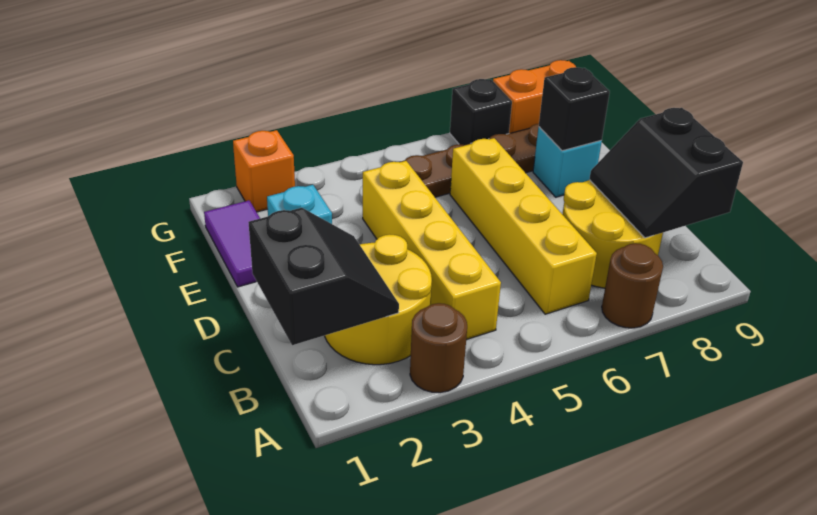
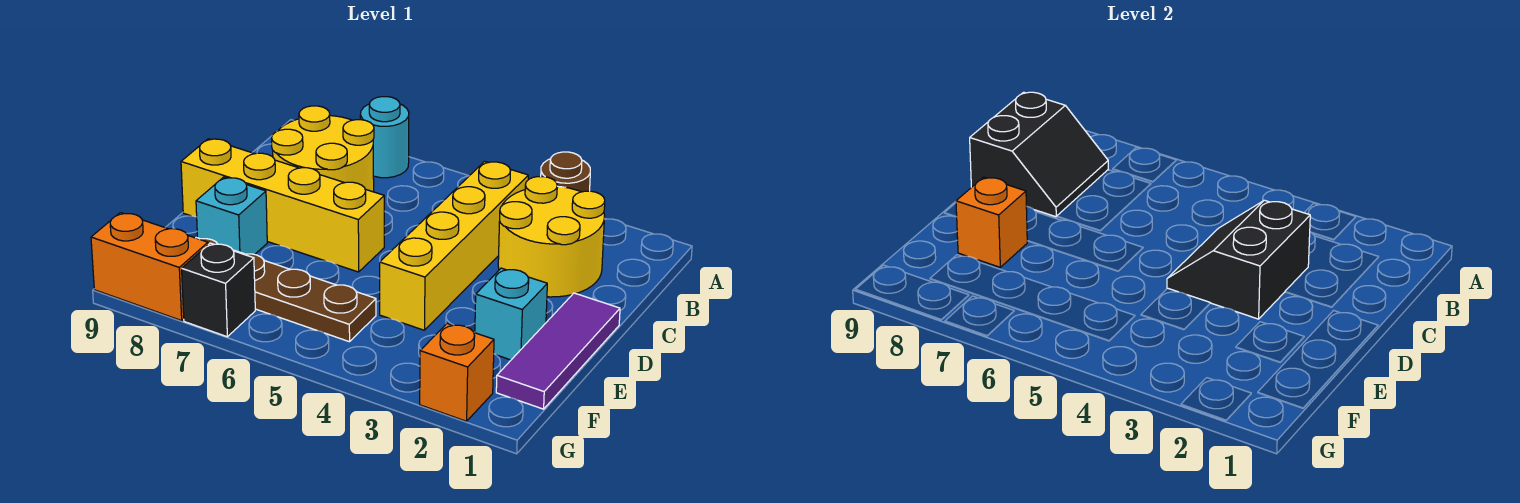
brown 1x1 round brick [602,243,663,328] -> cyan 1x1 round brick [360,97,409,178]
black 2x2 slope [248,208,399,345] -> black 2x2 slope moved to [1167,200,1310,319]
yellow 1x4 brick [450,138,597,314] -> yellow 1x4 brick turned to [181,139,384,272]
purple 1x2 tile [204,200,260,287] -> purple 1x3 tile [496,293,620,409]
black 1x1 brick [539,67,610,151] -> orange 1x1 brick [956,177,1027,267]

